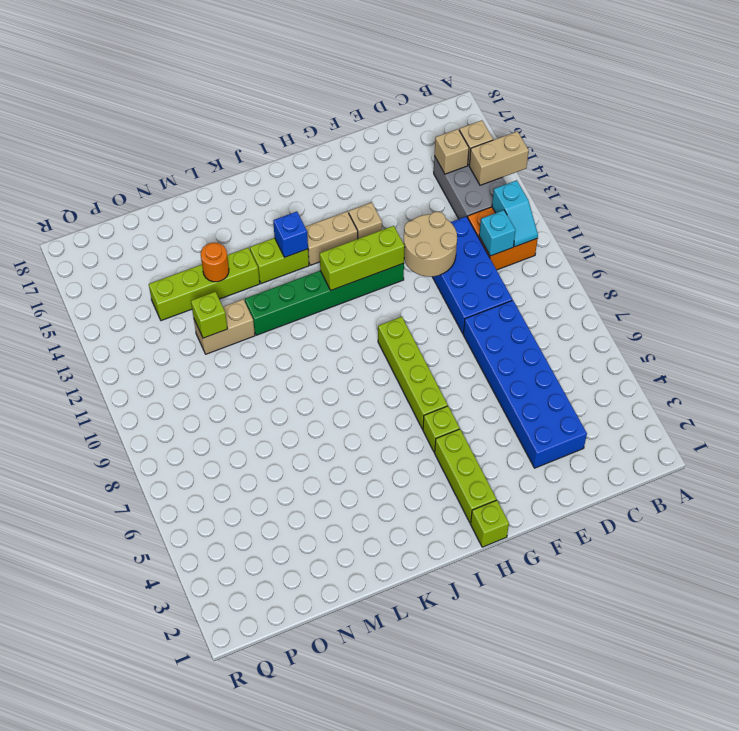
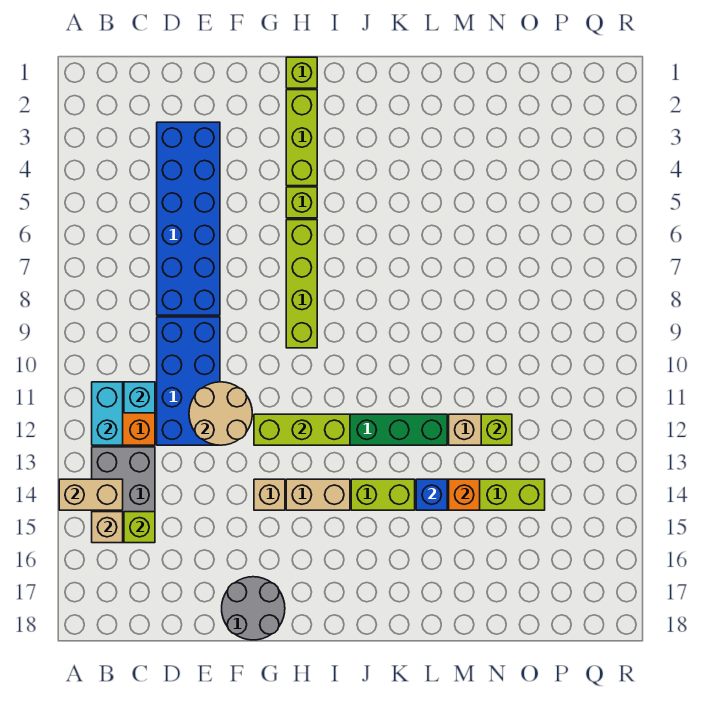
cyan 1x2 slope [492,180,538,247] -> cyan 1x2 brick [92,382,123,445]
tan 1x1 brick [434,129,469,174] -> lime 1x1 brick [124,512,155,543]
none -> grey 2x2 round brick [222,577,285,640]
blue 1x1 brick [273,212,308,258] -> blue 1x1 brick moved to [416,479,447,510]
orange 1x1 round brick [201,243,229,282] -> orange 1x1 brick [449,479,480,510]

